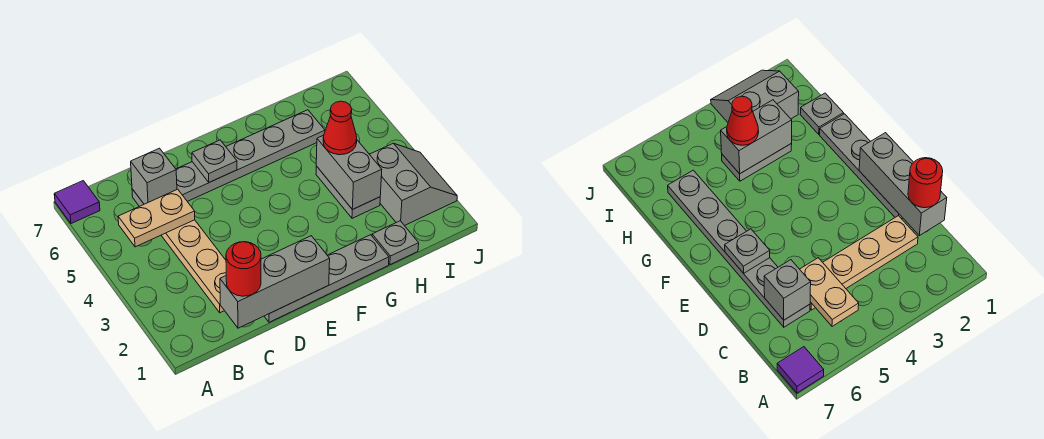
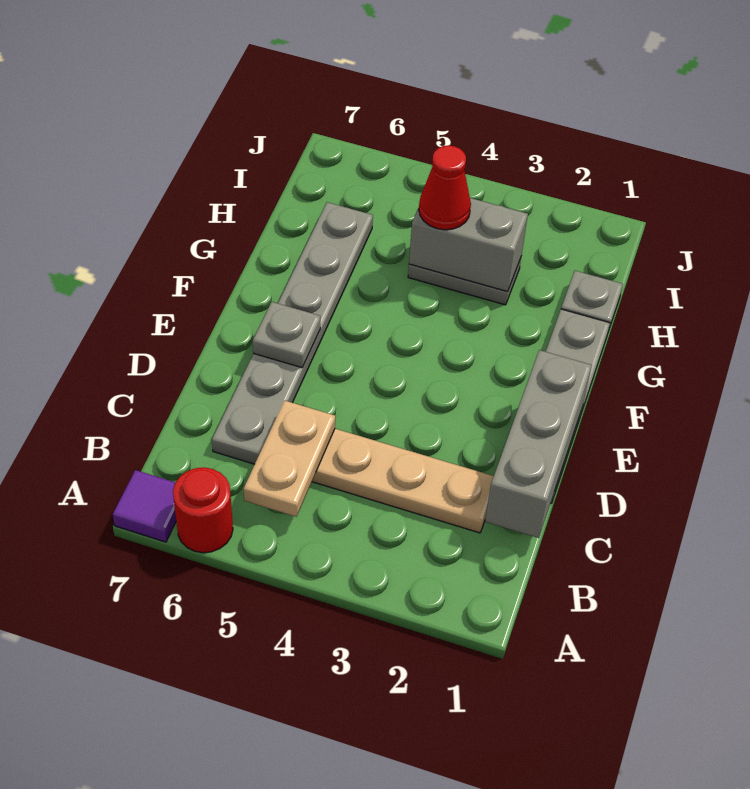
red 1x1 round brick [226,242,261,296] -> red 1x1 round brick moved to [173,467,233,553]
grey 1x1 brick [131,148,177,204] -> none
grey 2x2 slope [369,143,457,226] -> none

